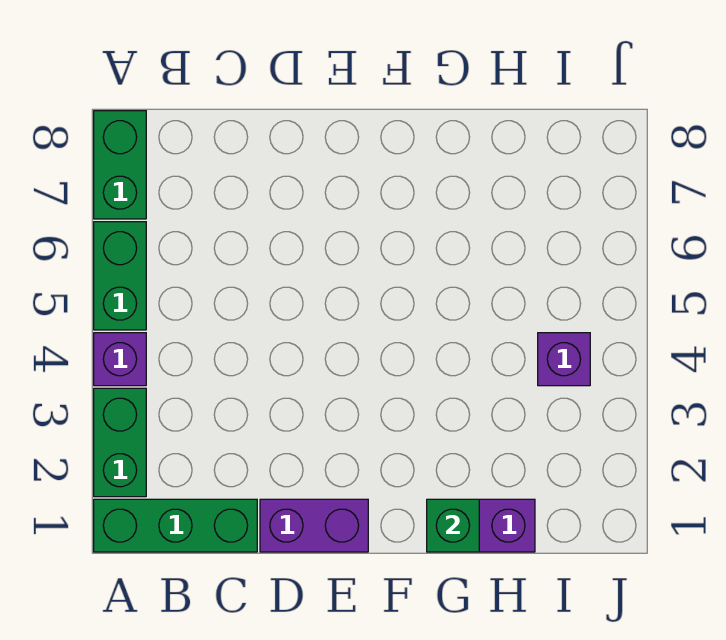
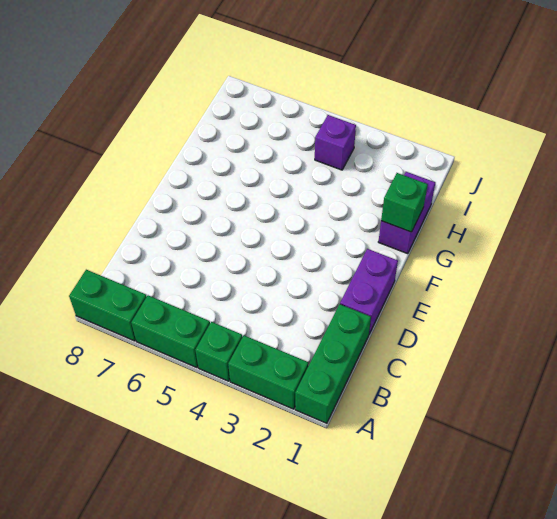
purple 1x1 brick [94,333,146,386] -> green 1x1 brick [196,322,242,381]

